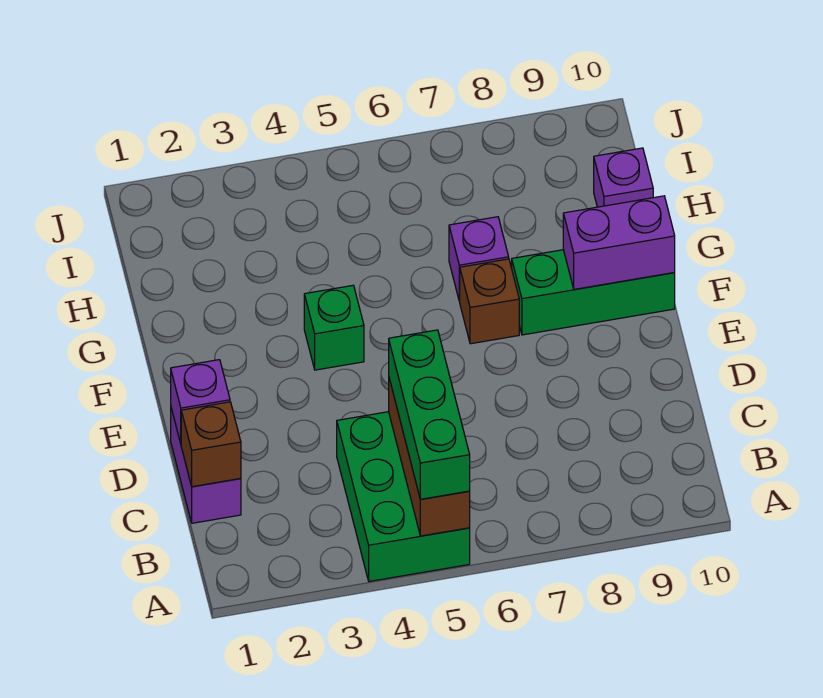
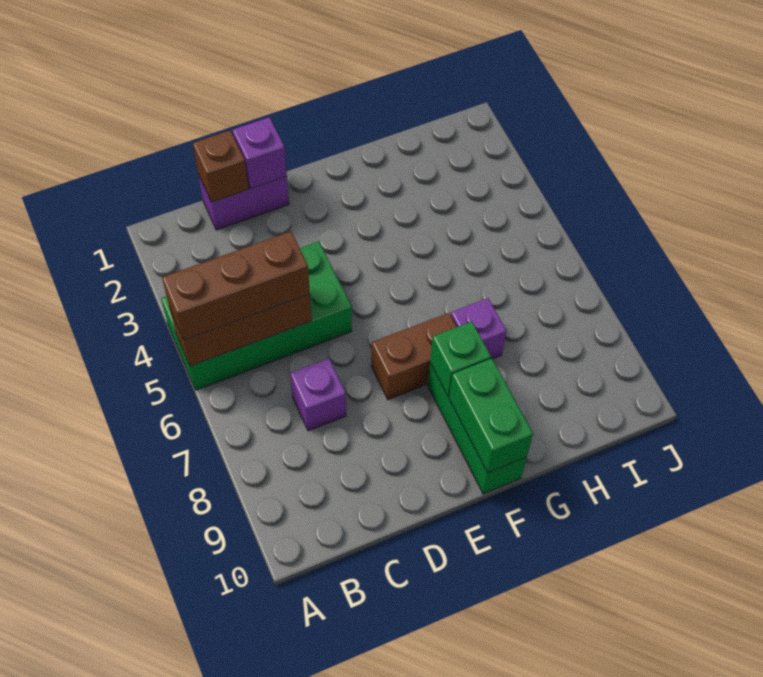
green 2x3 brick [337,412,470,581] -> green 2x4 brick [161,241,352,390]
green 1x3 brick [389,330,470,499] -> brown 1x3 brick [162,231,310,340]
green 1x1 brick [304,285,364,370] -> green 1x1 brick moved to [430,322,491,397]
brown 1x1 brick [460,259,519,344] -> brown 1x2 brick [371,313,457,400]
purple 1x2 brick [563,196,675,289] -> green 1x2 brick [449,359,533,473]
purple 1x1 brick [594,148,653,207] -> purple 1x1 brick moved to [290,359,346,431]

